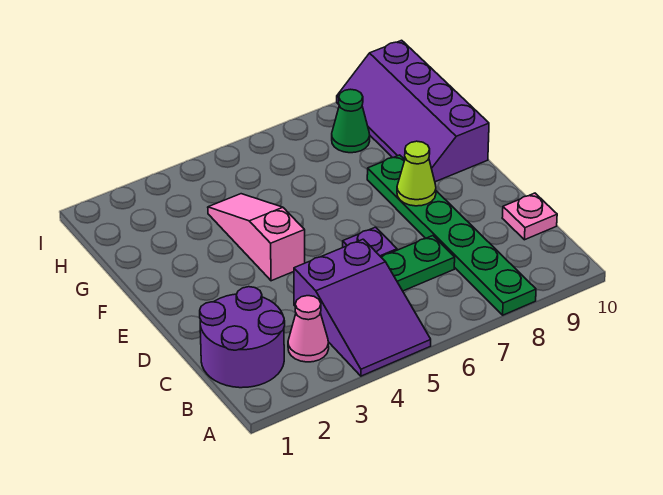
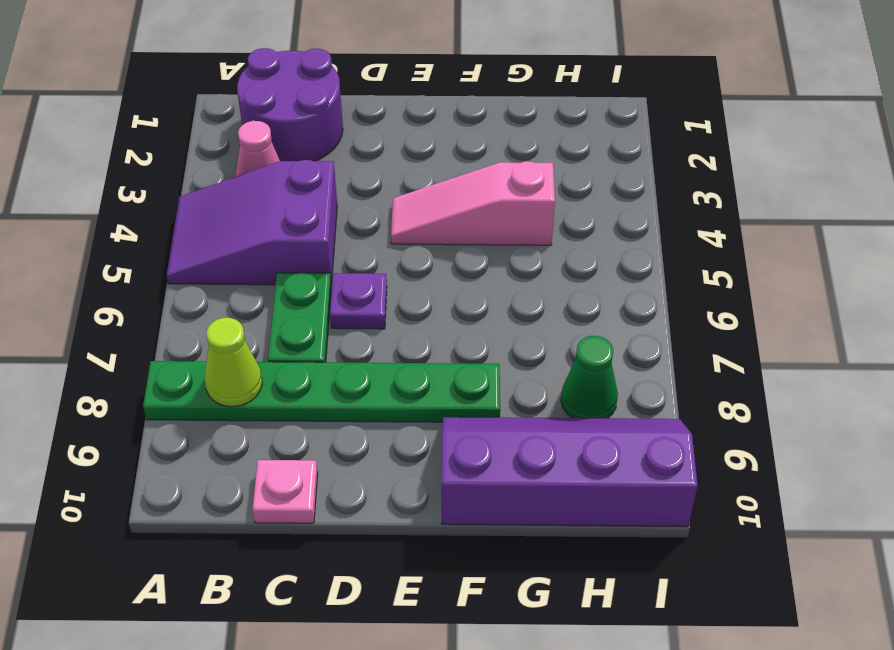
pink 1x3 slope [208,194,305,281] -> pink 1x3 slope turned to [391,161,555,245]
lime 1x1 cone [397,141,436,206] -> lime 1x1 cone moved to [205,318,262,407]

